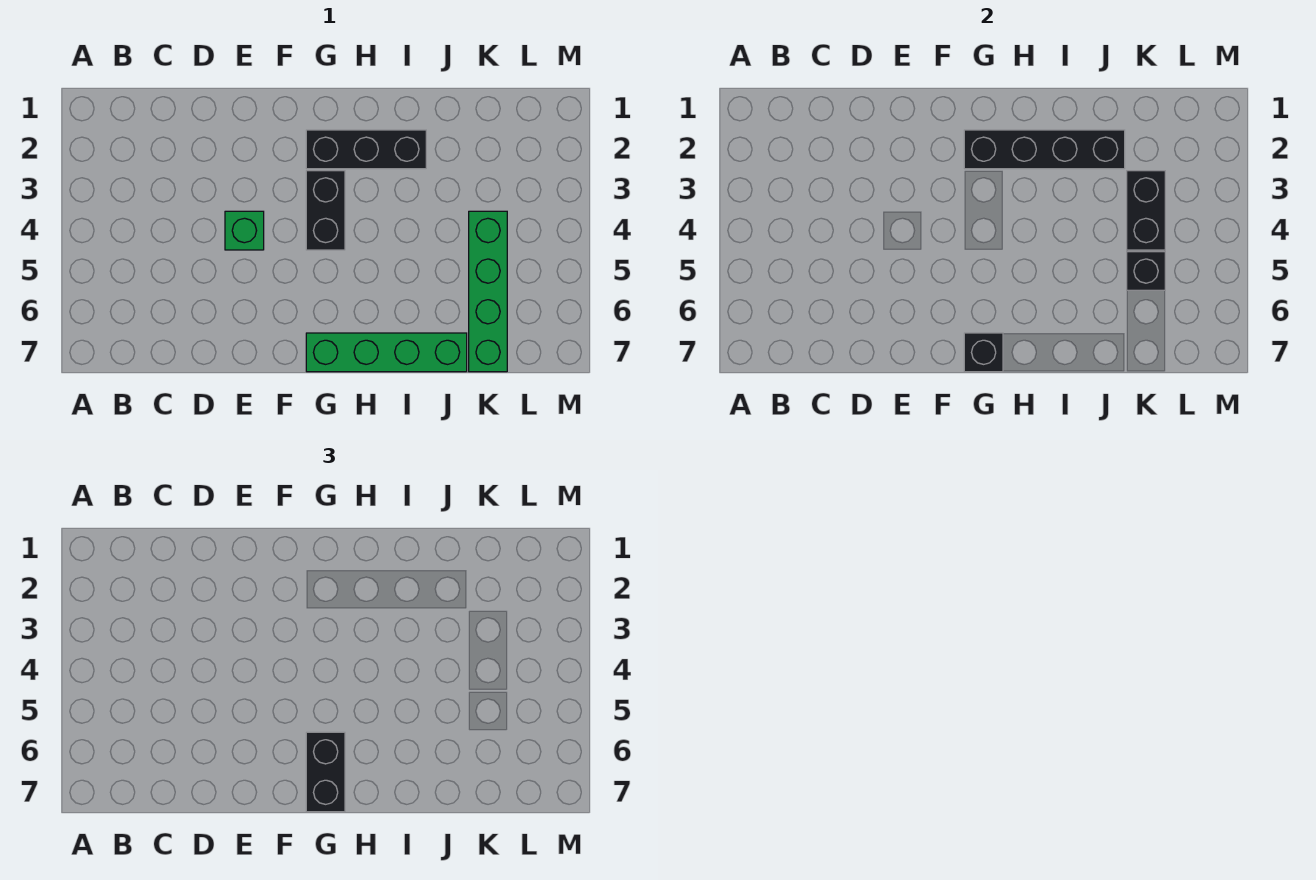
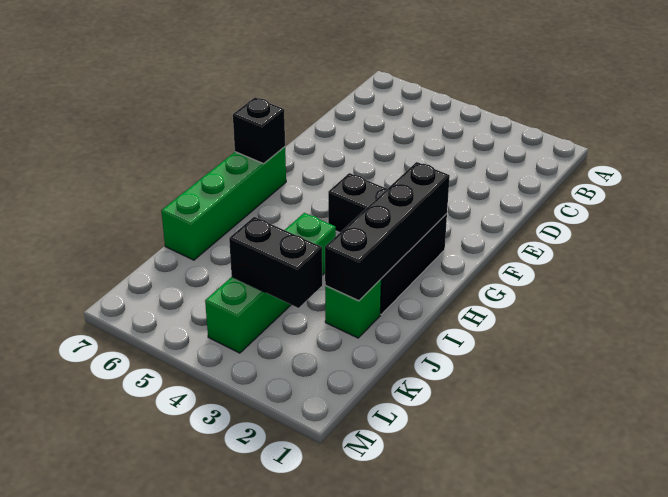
green 1x1 brick [225,211,264,250] -> green 1x1 brick moved to [325,279,381,338]
black 1x2 brick [306,732,345,812] -> none
green 1x4 brick [469,211,507,372] -> green 1x4 brick turned to [205,213,336,353]
black 1x1 brick [1127,252,1165,290] -> none

